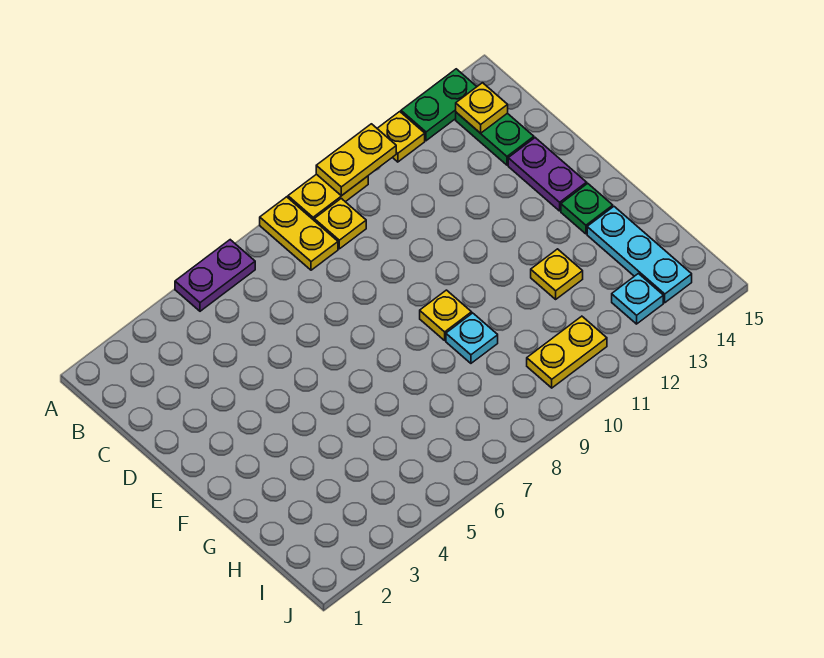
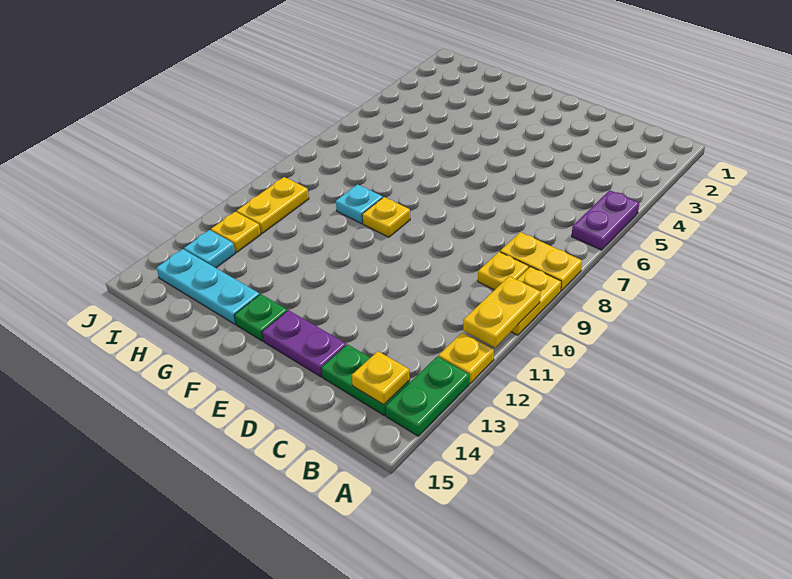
yellow 1x1 plate [531,249,583,299] -> yellow 1x1 plate moved to [211,212,261,252]

